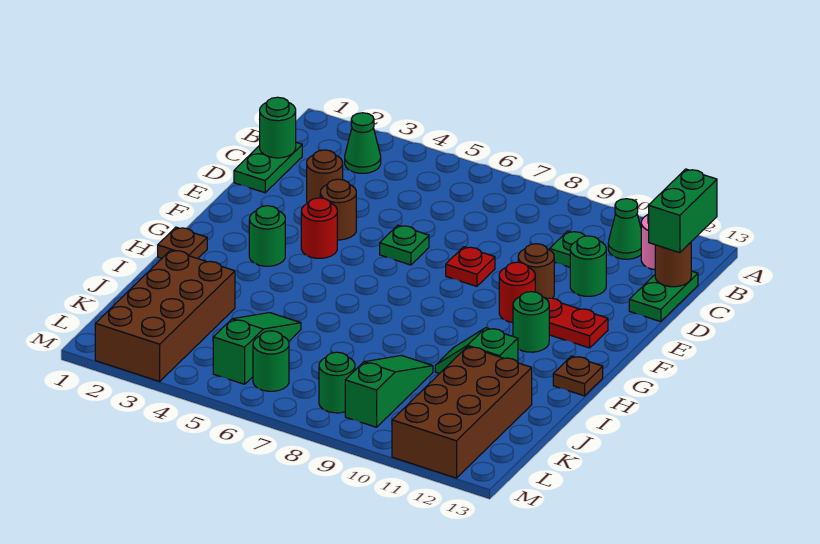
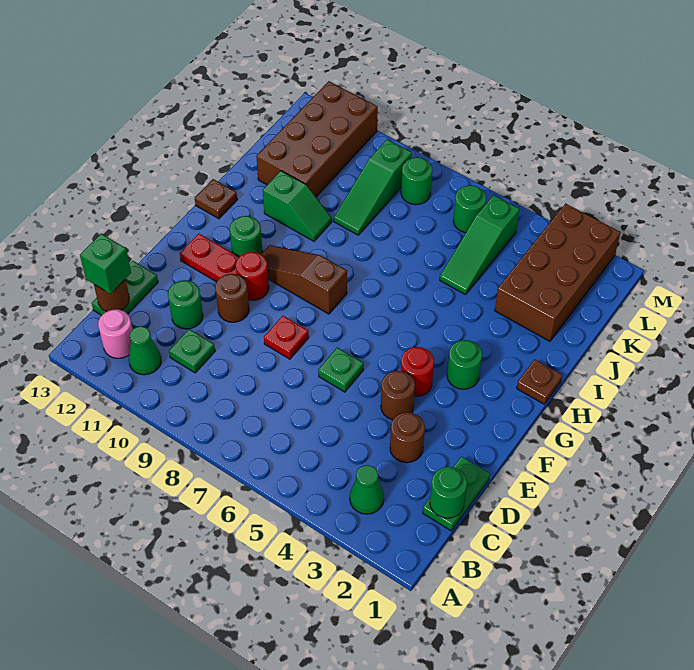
green 1x2 brick [648,169,717,253] -> green 1x1 brick [80,234,131,294]
none -> brown 1x3 slope [261,245,347,314]

